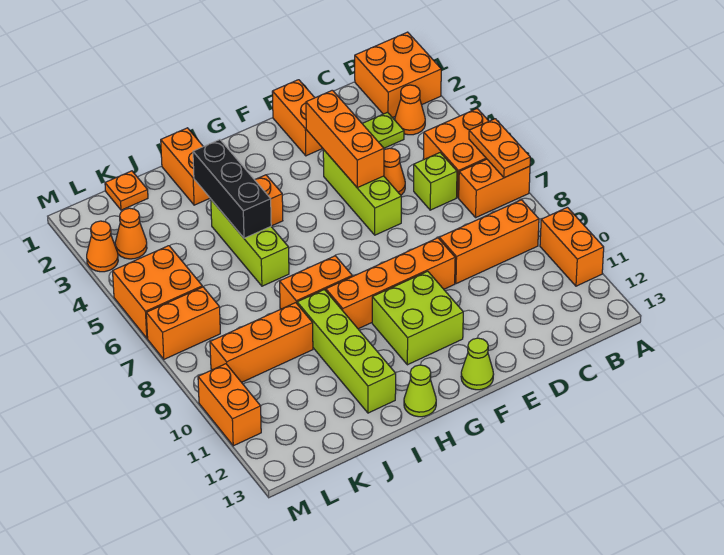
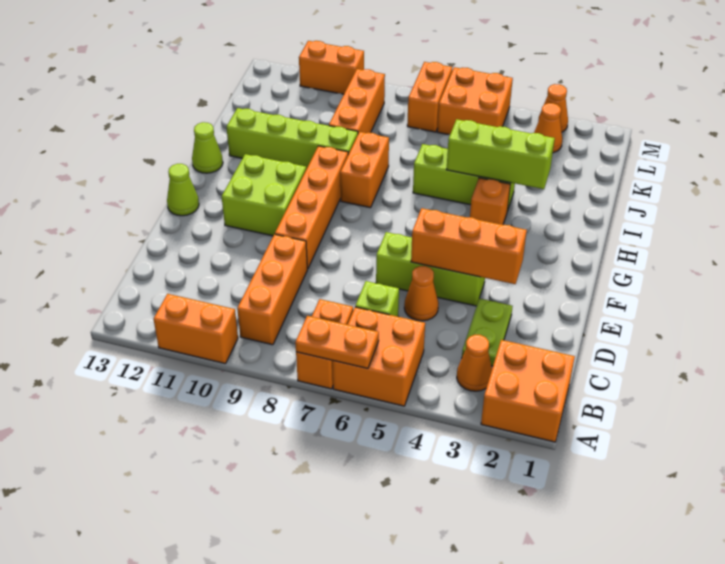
orange 1x2 brick [272,80,323,156] -> none
orange 1x2 brick [161,128,210,205] -> none
black 1x3 brick [193,140,271,238] -> lime 1x3 brick [446,119,555,189]
orange 1x1 plate [105,171,148,210] -> none

